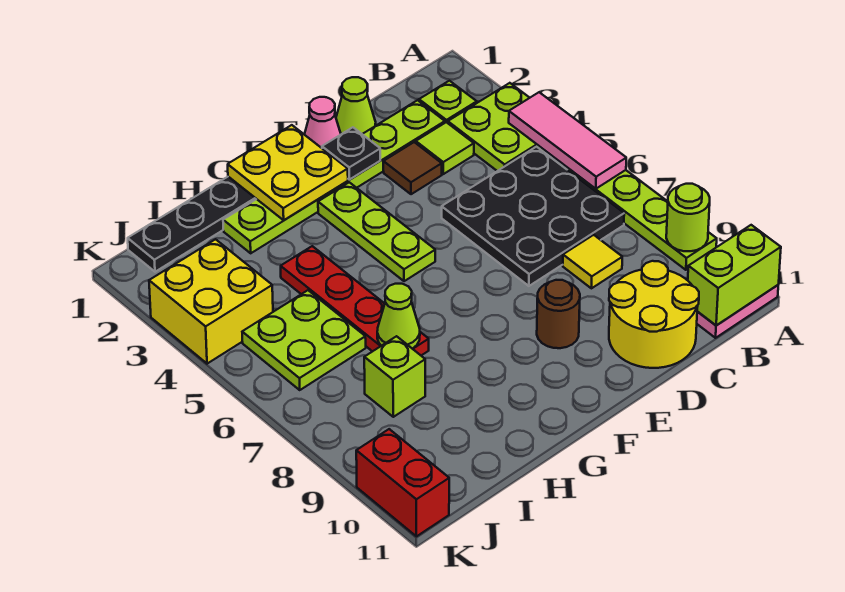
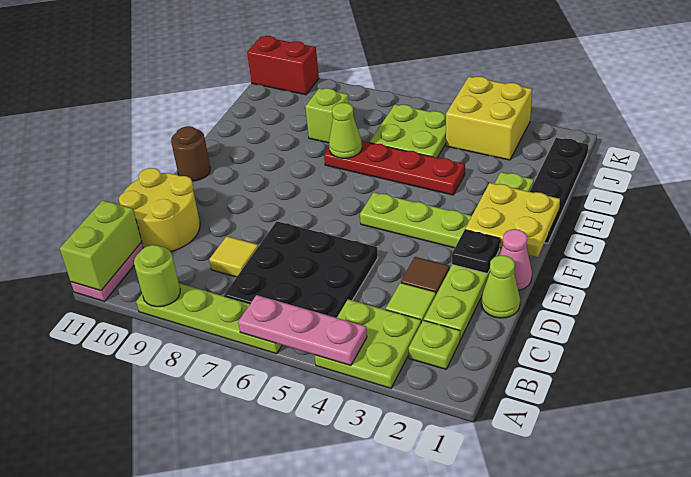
pink 1x3 tile [509,92,626,189] -> pink 1x3 plate [238,295,367,366]
brown 1x1 round brick [537,280,580,348] -> brown 1x1 round brick moved to [171,126,210,181]

